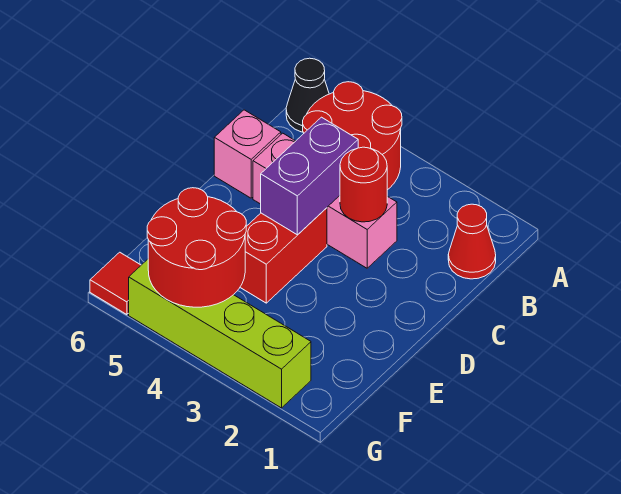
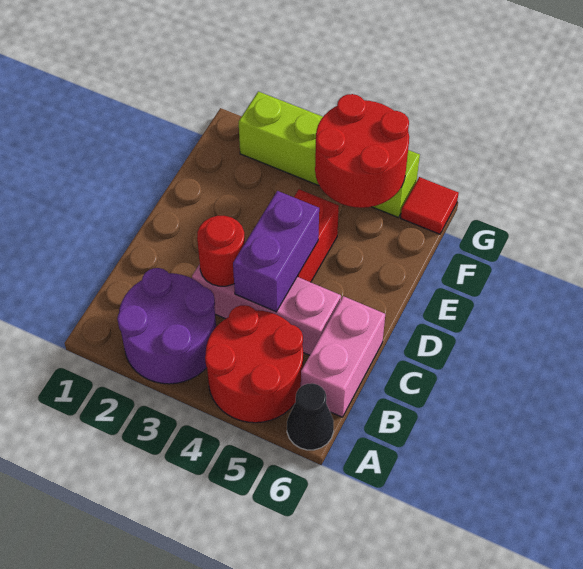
none -> purple 2x2 round brick [117,268,216,384]
red 1x1 cone [448,204,496,279] -> none
pink 1x1 brick [214,110,281,198] -> pink 1x2 brick [301,296,385,417]

